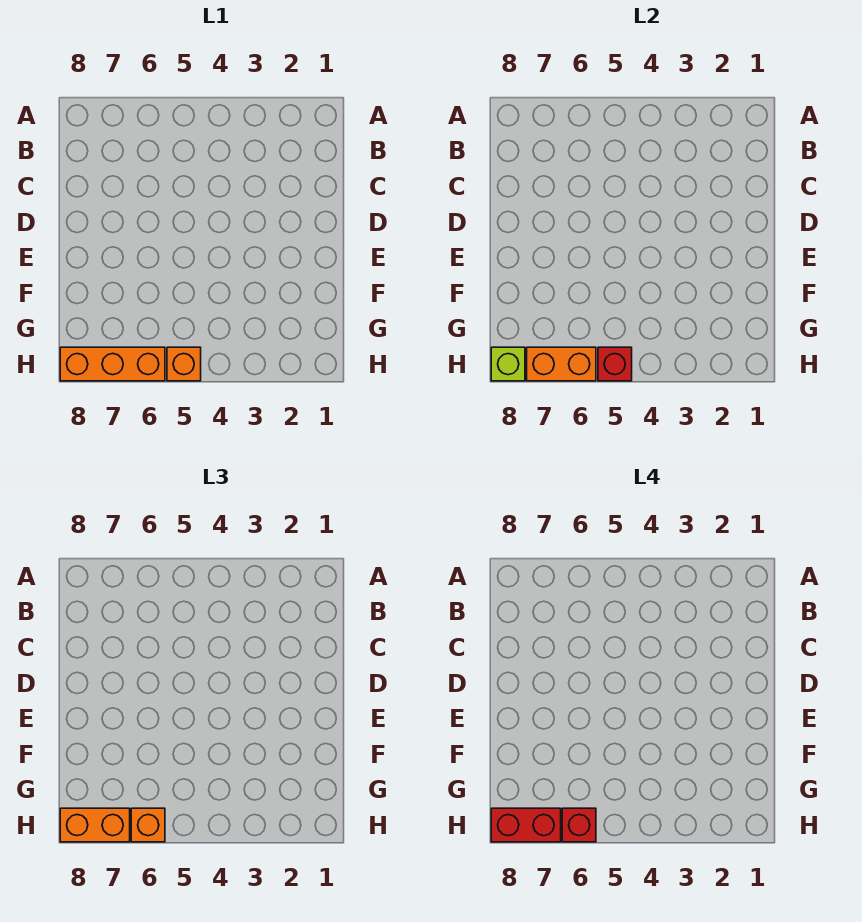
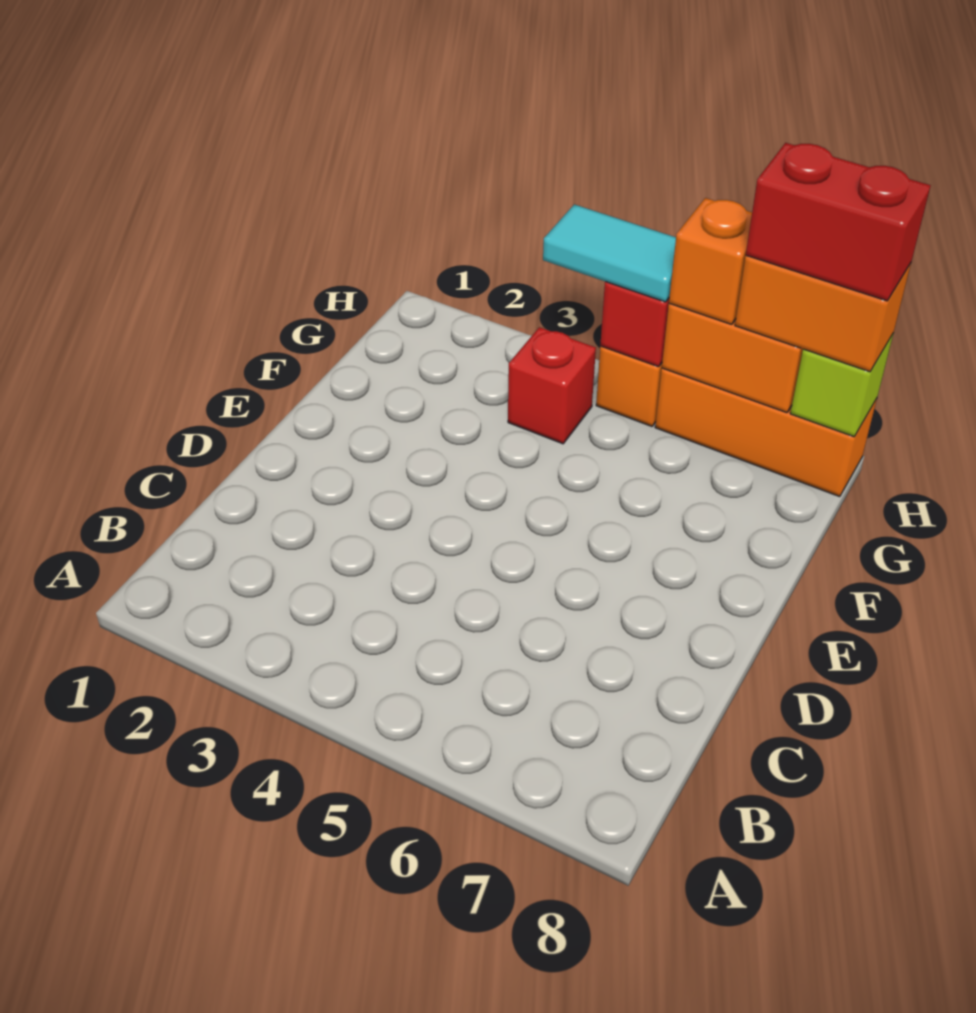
none -> cyan 1x2 tile [543,204,676,302]
red 1x1 brick [562,808,596,842] -> red 1x1 brick moved to [508,327,596,444]

